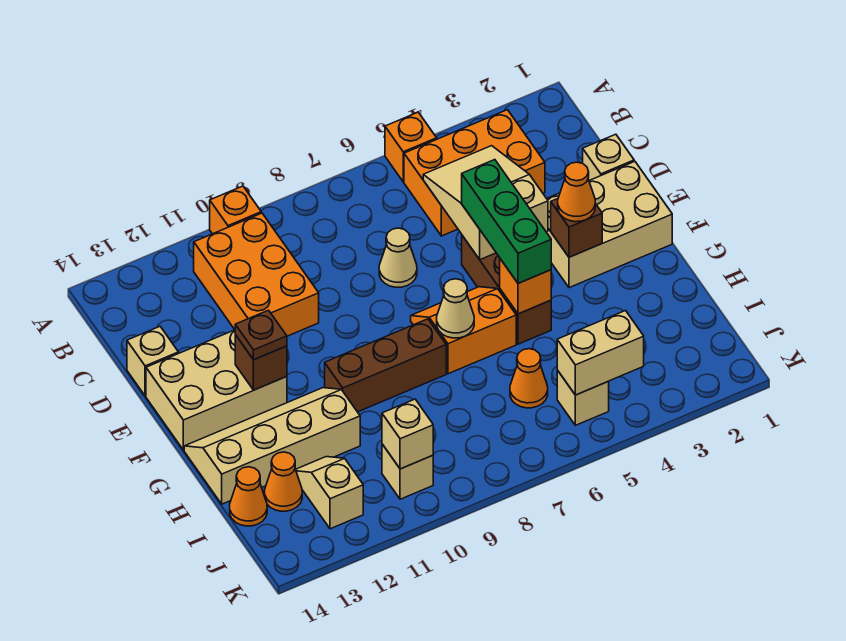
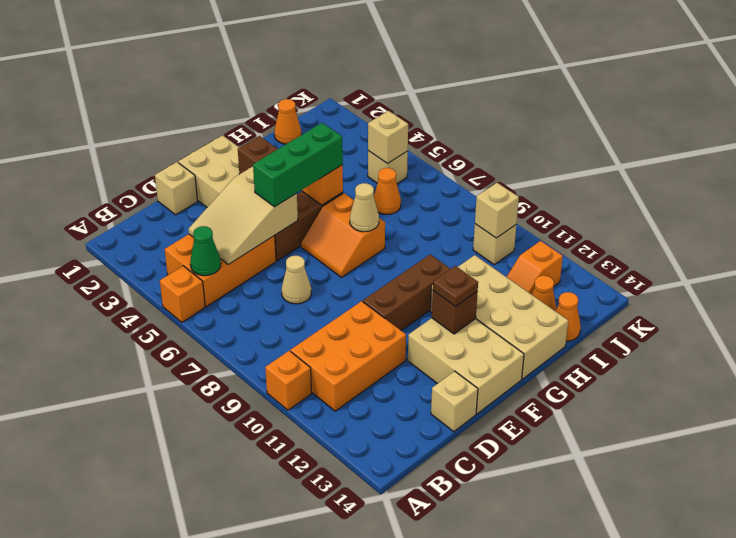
orange 2x3 brick [404,110,545,236] -> orange 2x3 brick turned to [165,234,276,307]
none -> green 1x1 cone [190,226,221,276]
orange 1x1 cone [558,162,595,222] -> orange 1x1 cone moved to [274,99,301,144]
brown 1x3 brick [325,319,446,412] -> brown 1x3 brick turned to [363,254,450,330]
tan 2x4 slope [184,388,360,504] -> tan 2x4 brick [430,255,568,379]
tan 1x2 slope [296,457,363,529] -> orange 1x2 slope [507,241,563,295]
tan 1x2 brick [557,311,644,395] -> tan 1x1 brick [368,111,408,164]

